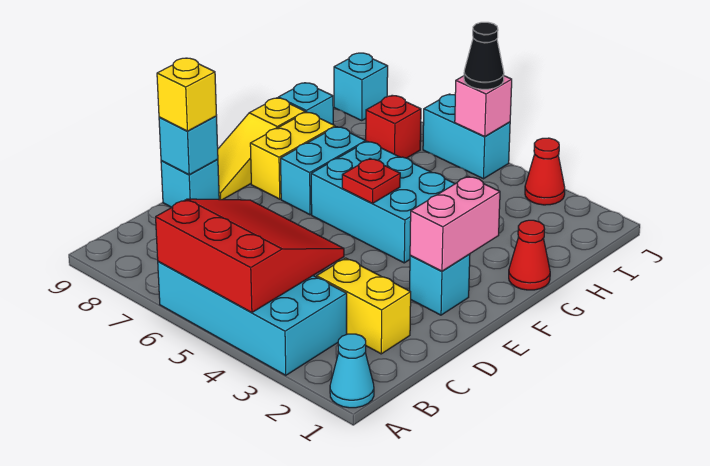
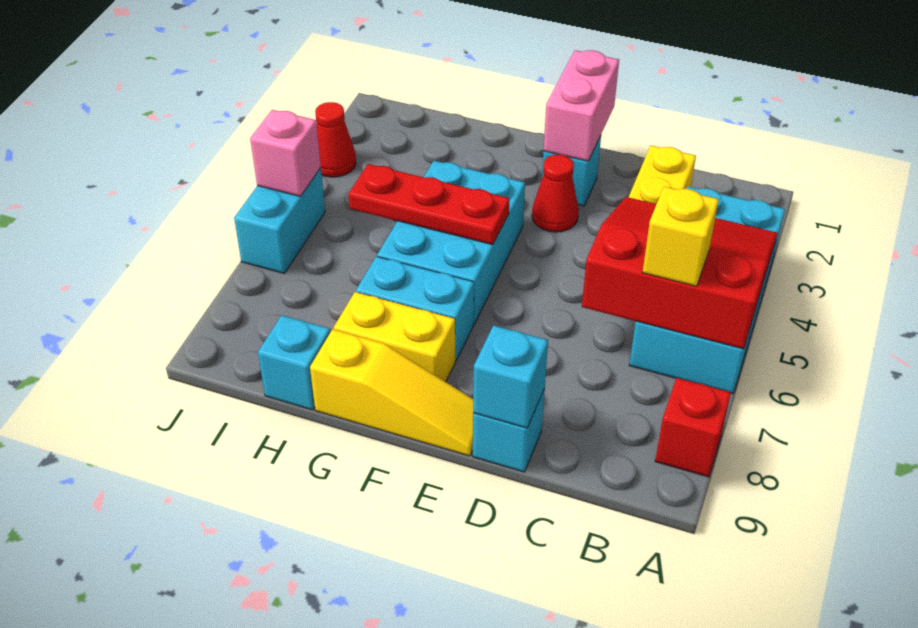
cyan 1x1 cone [330,334,374,408] -> none
red 3x3 slope [156,199,344,312] -> red 3x3 slope turned to [582,197,777,349]
yellow 1x1 brick [157,58,217,131] -> yellow 1x1 brick moved to [642,186,719,286]
pink 1x2 brick [410,176,500,271] -> pink 1x2 brick turned to [544,50,619,161]
red 1x1 plate [342,159,400,203] -> red 1x3 plate [348,164,510,245]
red 1x1 cone [509,220,550,290] -> red 1x1 cone moved to [532,155,579,232]
red 1x1 brick [365,96,421,158] -> red 1x1 brick moved to [655,378,731,477]
black 1x1 cone [464,22,504,89] -> none
cyan 1x1 brick [334,53,388,121] -> none

